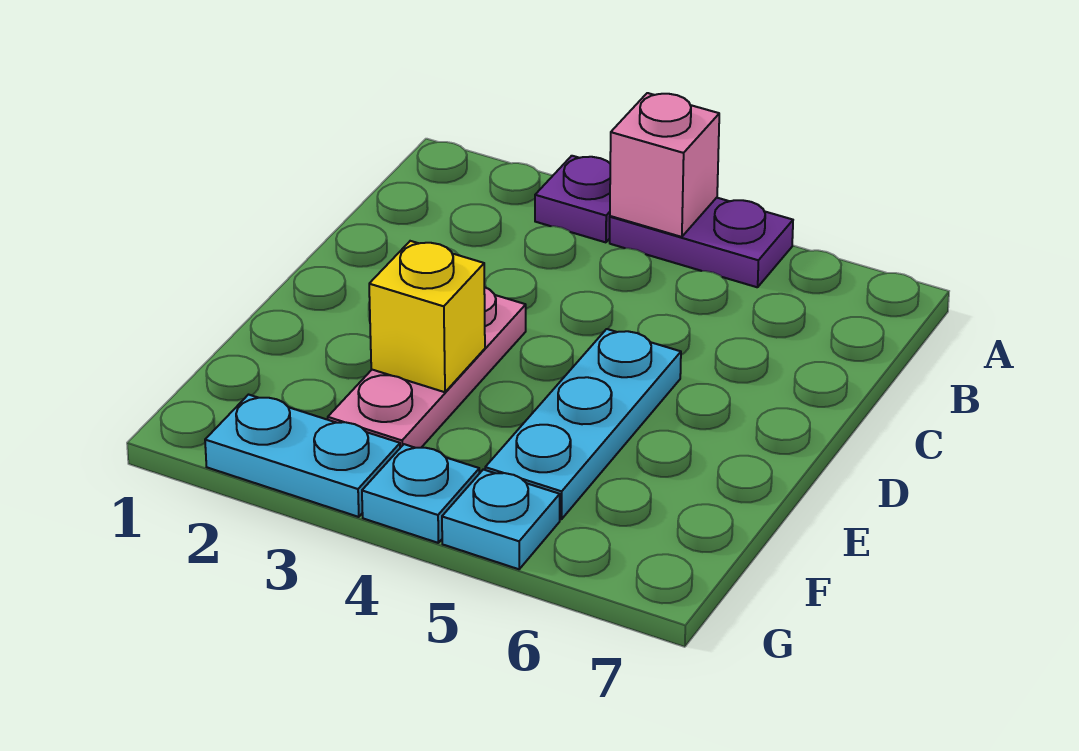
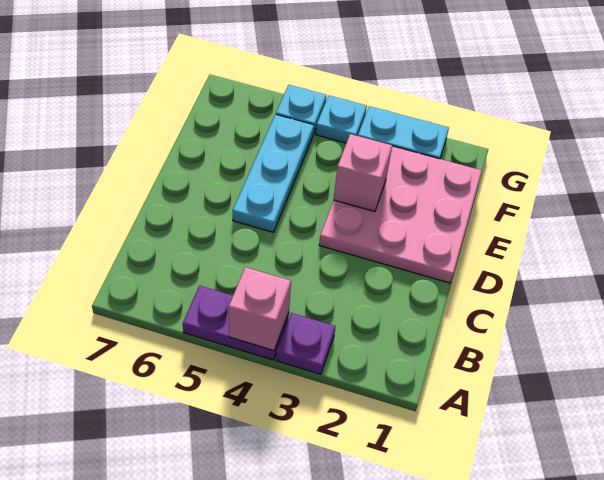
pink 1x3 plate [328,287,526,448] -> pink 3x3 plate [319,146,482,283]
yellow 1x1 brick [369,241,485,392] -> pink 1x1 brick [334,134,392,212]

